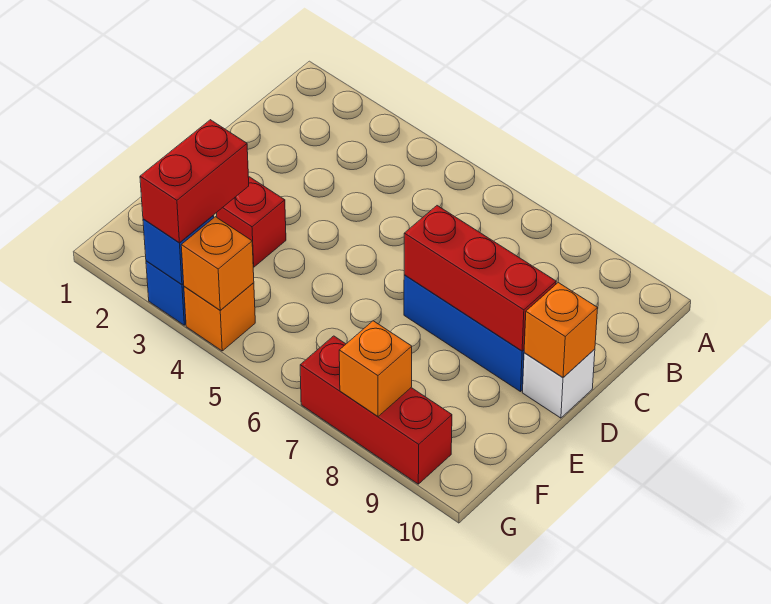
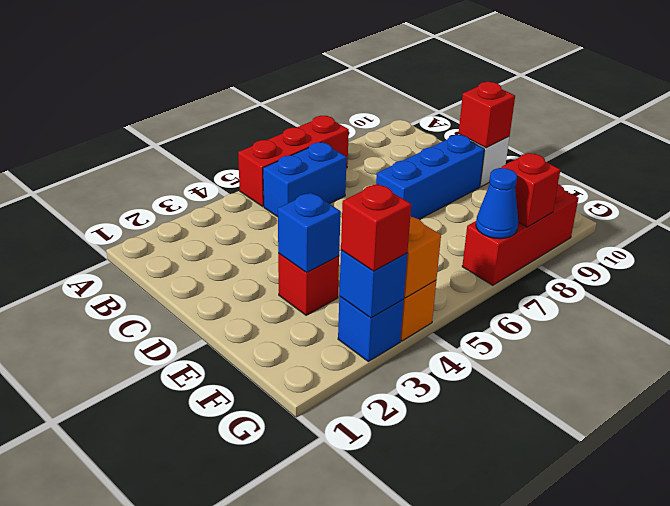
none -> blue 1x2 brick [263,142,347,217]
red 1x3 brick [404,206,556,351] -> red 1x3 brick moved to [238,116,349,206]
orange 1x1 brick [524,283,598,377] -> red 1x1 brick [459,82,515,148]
none -> blue 1x1 brick [278,193,341,272]
red 1x2 brick [140,120,249,243] -> red 1x1 brick [341,184,411,271]
none -> blue 1x1 cone [476,168,518,239]
orange 1x1 brick [339,321,412,416] -> red 1x1 brick [502,153,560,227]

